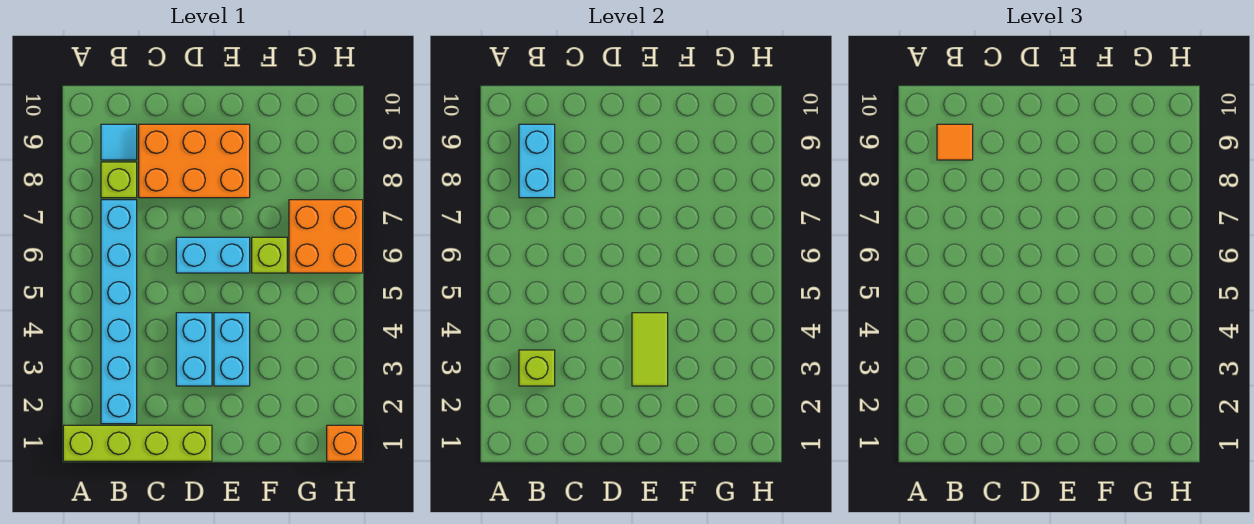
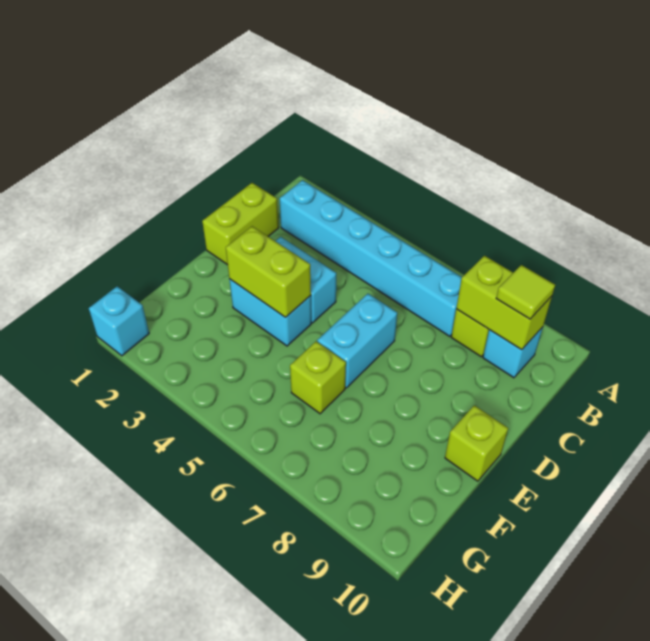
lime 1x4 brick [63,425,212,461] -> lime 1x2 brick [202,183,279,265]
lime 1x1 brick [519,350,555,386] -> lime 1x1 brick moved to [445,405,508,481]
cyan 1x2 brick [519,124,555,198] -> lime 1x2 brick [456,256,552,350]
cyan 1x1 tile [101,124,137,160] -> cyan 1x1 brick [483,327,543,378]
orange 1x1 tile [937,124,973,160] -> lime 1x1 tile [496,265,555,319]
orange 2x3 brick [139,124,250,198] -> none
lime 1x2 tile [632,313,668,386] -> lime 1x2 brick [226,226,311,317]
orange 2x2 brick [289,200,363,273] -> none
orange 1x1 brick [327,425,363,461] -> cyan 1x1 brick [89,286,149,356]

